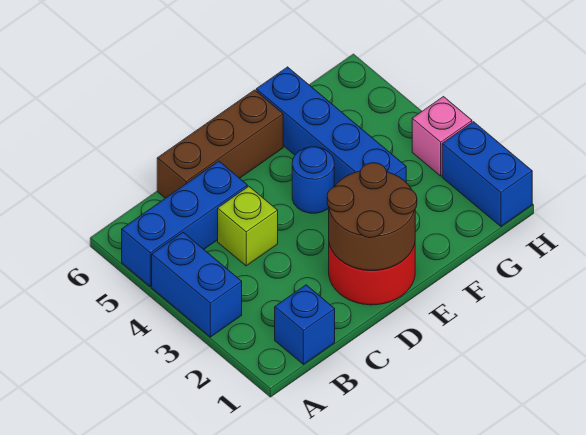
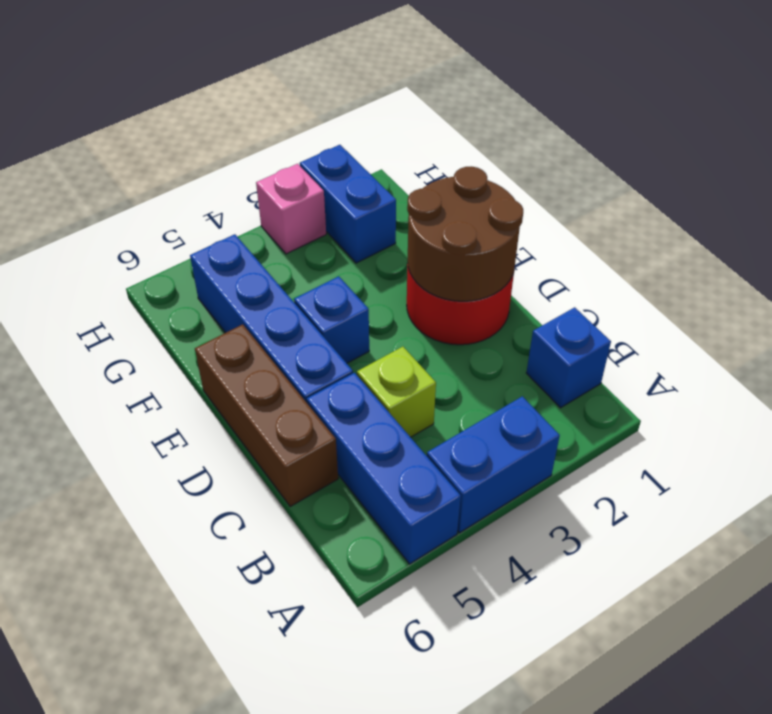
blue 1x1 round brick [292,147,334,213] -> blue 1x1 brick [294,276,369,363]
blue 1x4 brick [256,67,406,186] -> blue 1x4 brick turned to [190,234,353,403]
blue 1x2 brick [442,122,532,226] -> blue 1x2 brick turned to [300,145,396,263]

